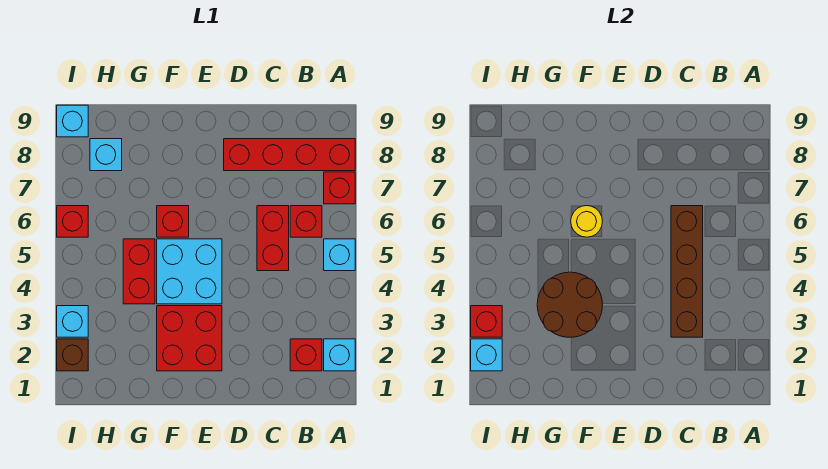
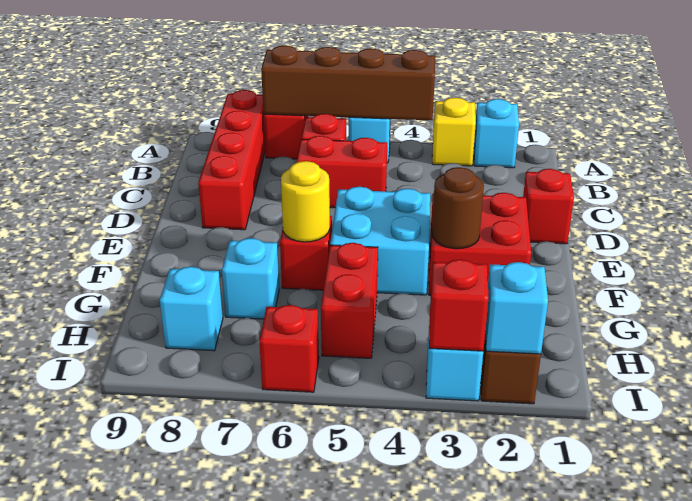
none -> yellow 1x1 brick [432,98,476,166]
red 1x1 brick [290,339,322,371] -> red 1x1 brick moved to [523,169,574,244]
brown 1x4 brick [671,206,703,337] -> brown 1x4 brick moved to [261,45,435,120]
brown 2x2 round brick [537,272,602,337] -> brown 1x1 round brick [432,167,484,249]
red 1x2 brick [123,239,155,304] -> red 1x2 brick turned to [321,243,378,358]
cyan 1x1 brick [57,105,88,137] -> cyan 1x1 brick moved to [222,238,279,319]

